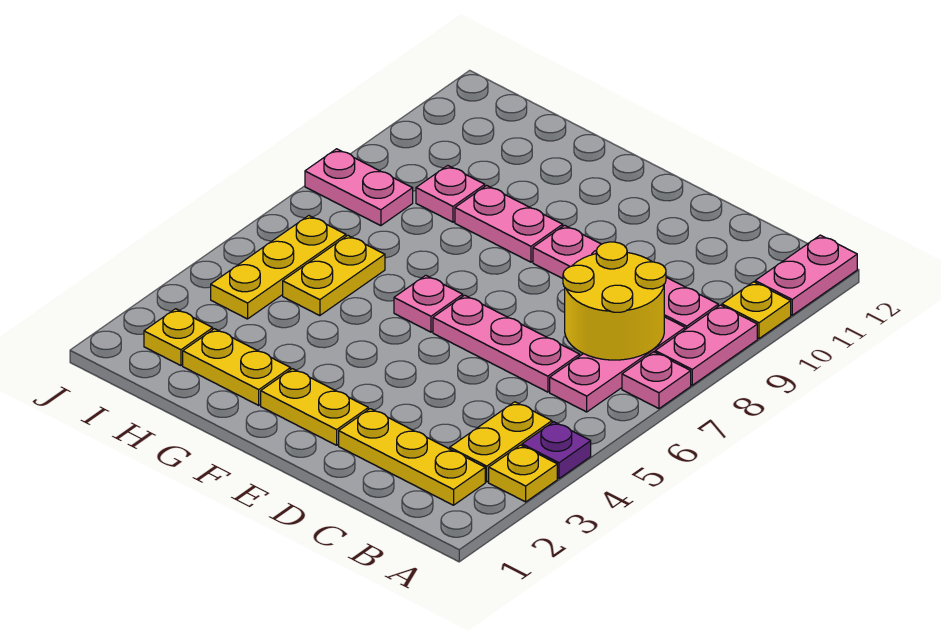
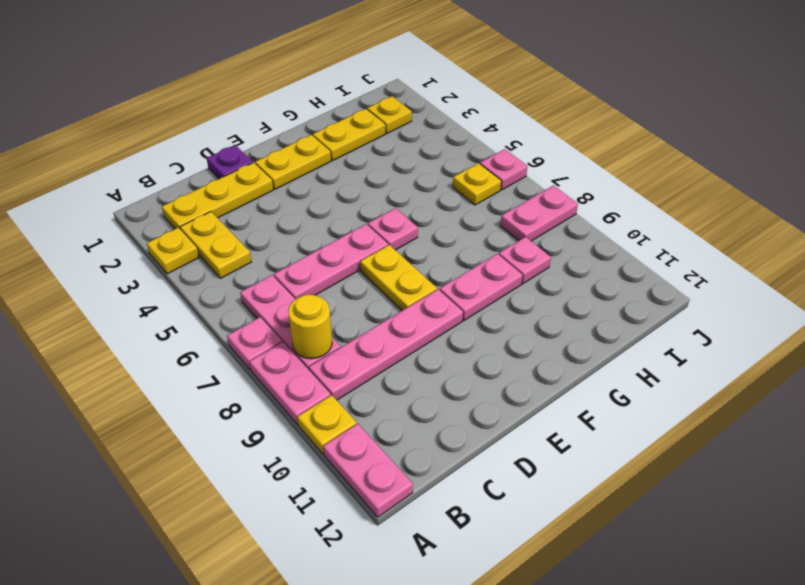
purple 1x1 plate [522,422,591,478] -> purple 1x1 plate moved to [207,145,253,179]
yellow 2x2 round brick [563,242,666,360] -> yellow 1x1 round brick [288,295,332,359]
yellow 1x2 plate [283,236,385,316] -> yellow 1x2 plate moved to [360,245,437,311]
yellow 1x3 plate [211,216,346,319] -> yellow 1x1 plate [453,163,501,205]
none -> pink 1x1 plate [480,149,528,190]

